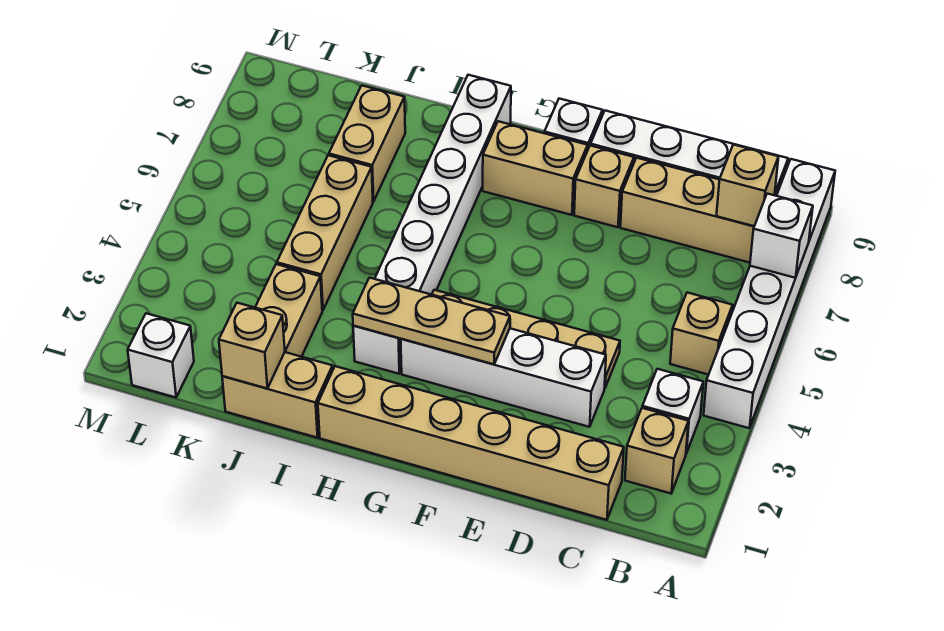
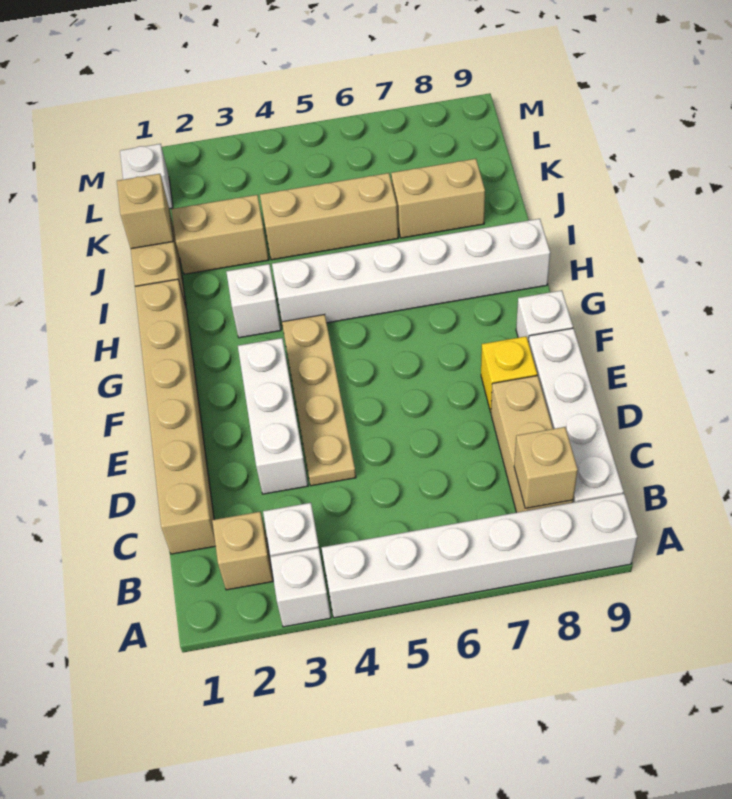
white 1x1 brick [750,194,813,278] -> white 1x1 brick moved to [270,548,331,627]
tan 1x1 brick [670,293,733,375] -> none
white 1x4 brick [401,328,606,427] -> white 1x3 brick [238,338,308,494]
tan 1x1 brick [574,145,634,227] -> yellow 1x1 brick [481,336,537,412]
tan 1x3 plate [353,278,510,364] -> none
tan 1x2 brick [483,121,588,215] -> none

